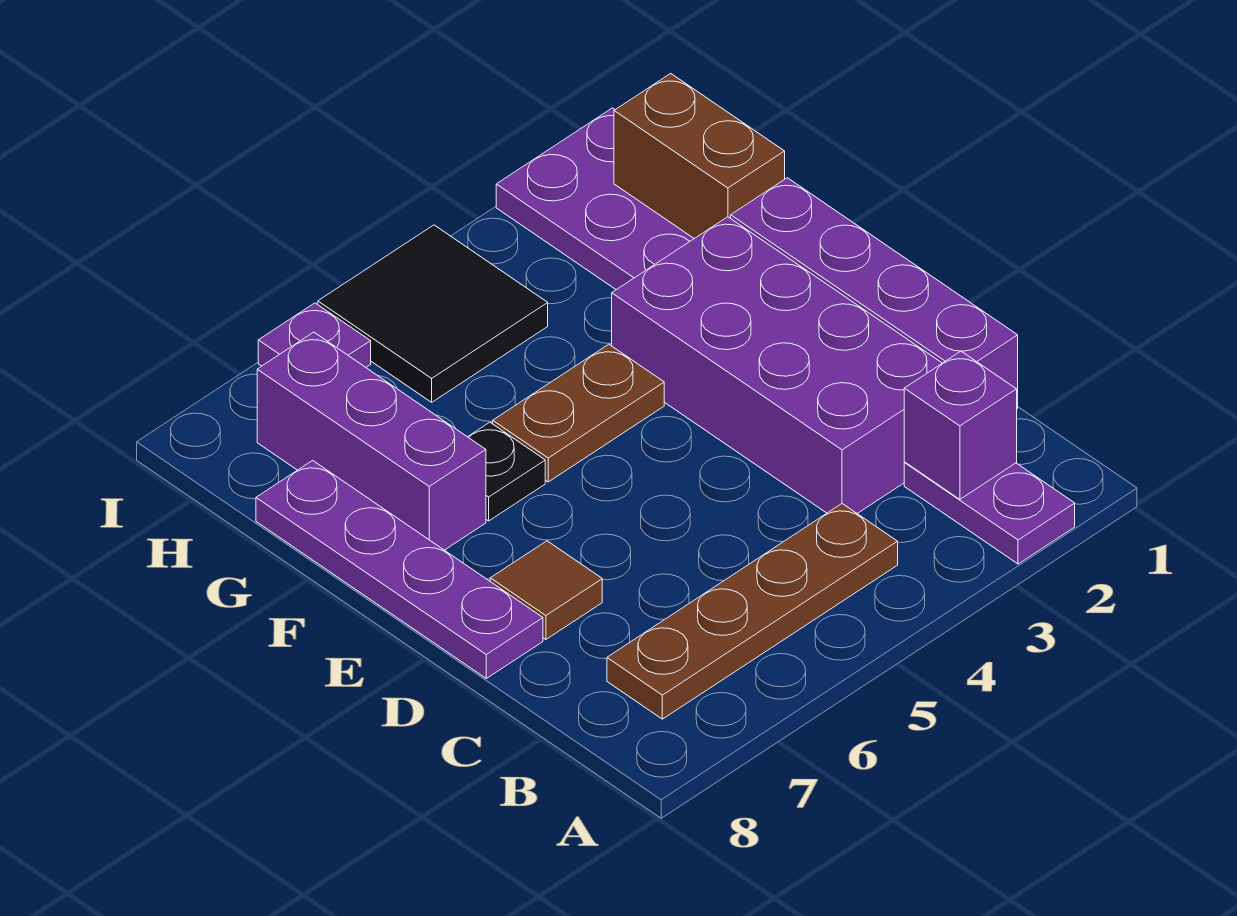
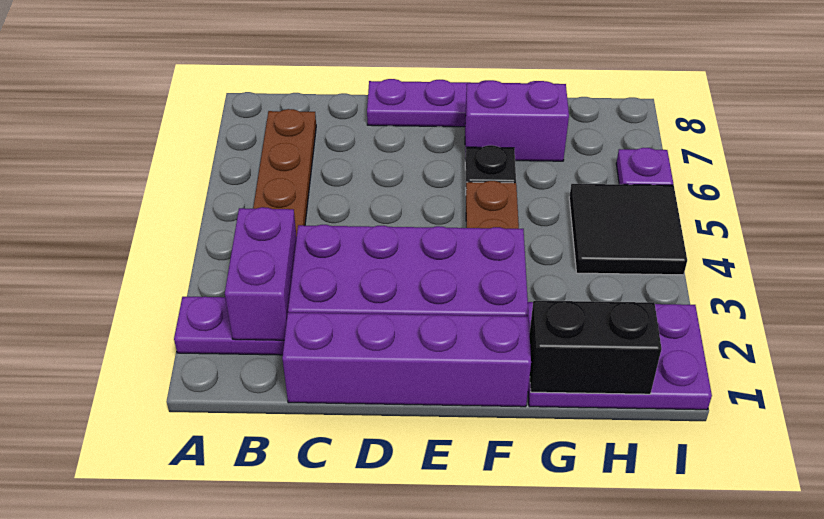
purple 1x1 brick [904,351,1017,499] -> purple 1x2 brick [225,207,297,340]
brown 1x1 tile [490,541,602,640] -> none
purple 1x3 brick [257,332,486,550] -> purple 1x2 brick [465,80,569,161]
brown 1x2 brick [614,74,785,239] -> black 1x2 brick [530,301,662,394]

